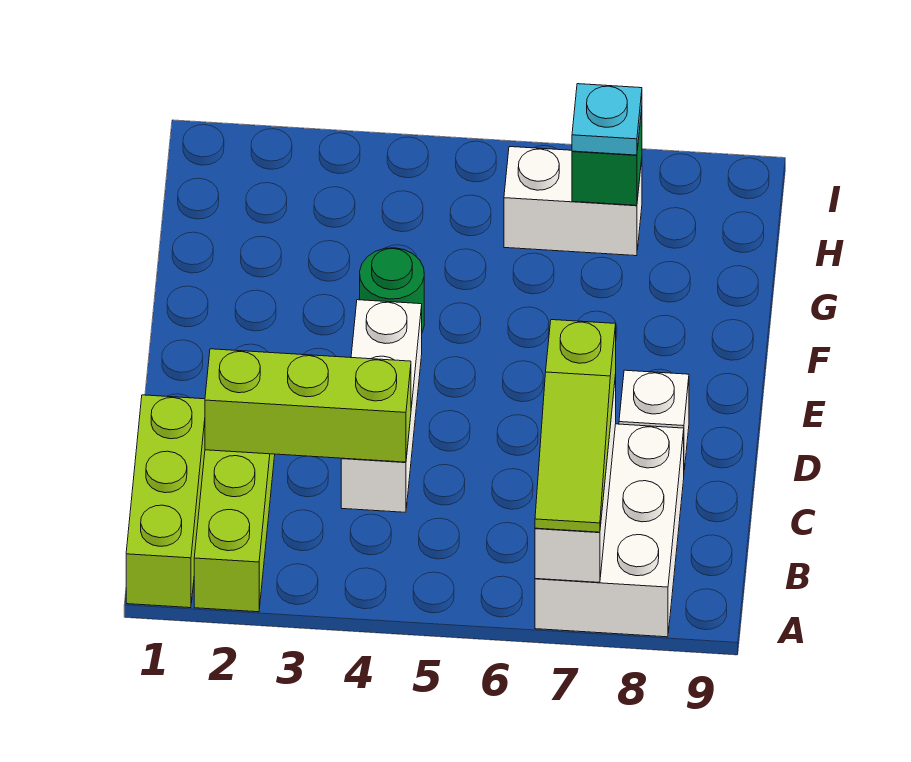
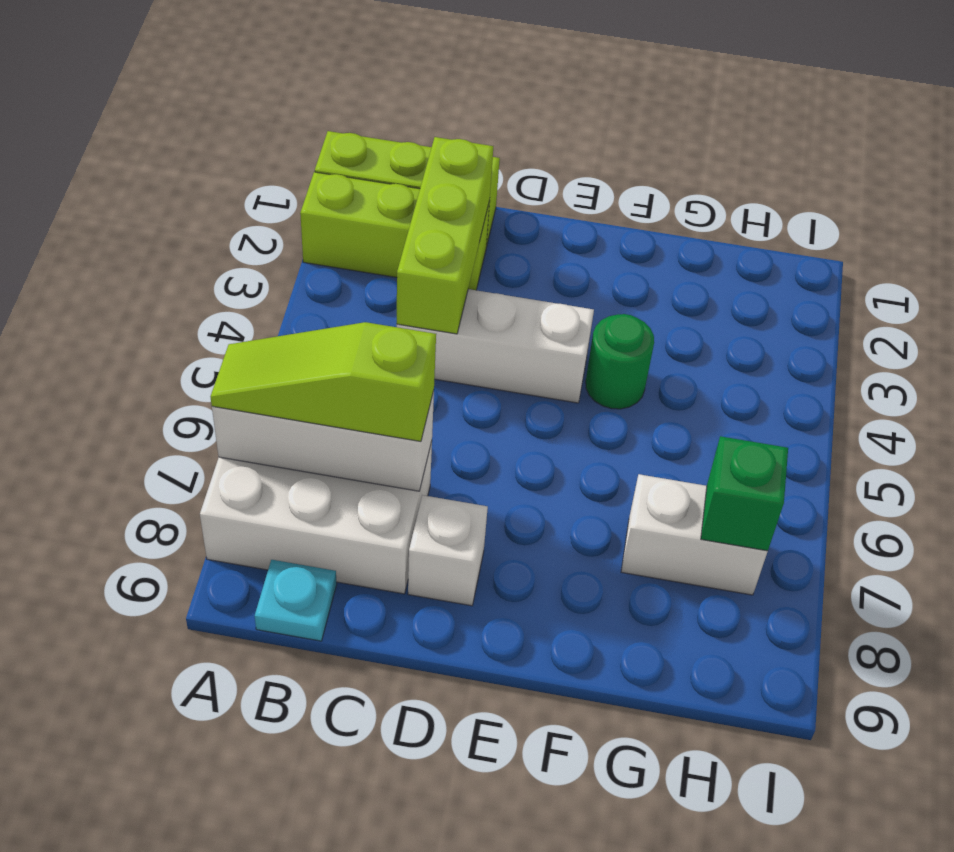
white 1x2 brick [504,147,642,256] -> white 1x2 brick turned to [621,474,768,595]
cyan 1x1 plate [572,84,642,155] -> cyan 1x1 plate moved to [255,560,337,641]

